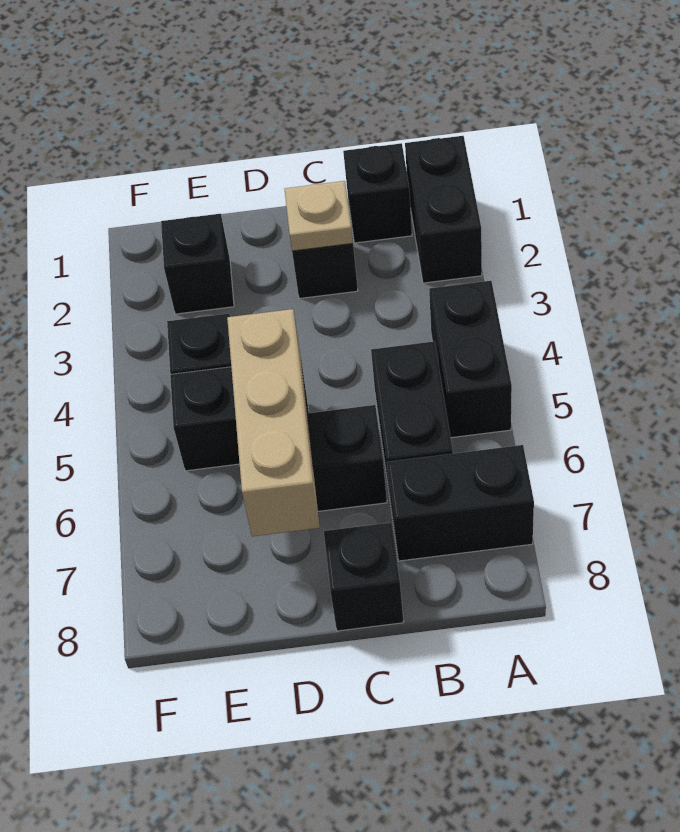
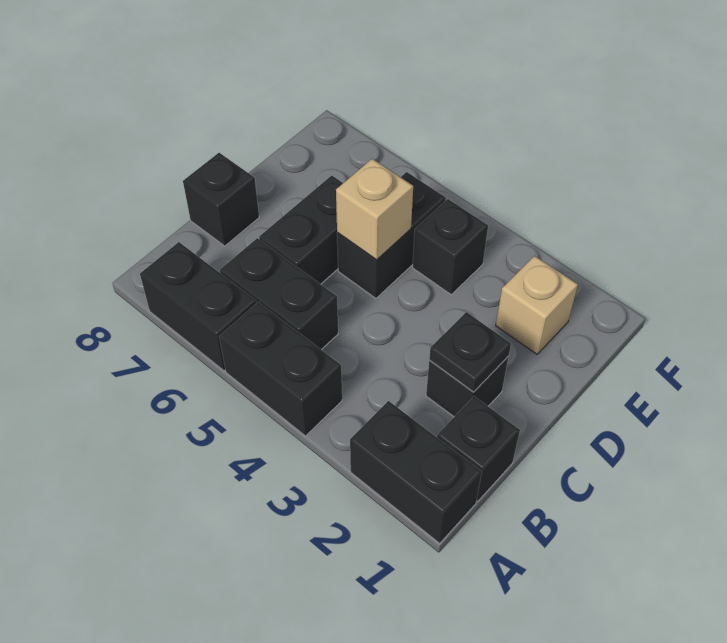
black 1x2 brick [387,445,534,561] -> black 1x2 brick turned to [140,242,256,371]
tan 1x1 plate [285,181,353,251] -> black 1x1 plate [429,312,511,392]
tan 1x3 brick [227,309,320,536] -> tan 1x1 brick [336,159,413,260]
black 1x1 brick [161,214,234,314] -> tan 1x1 brick [496,256,578,354]

